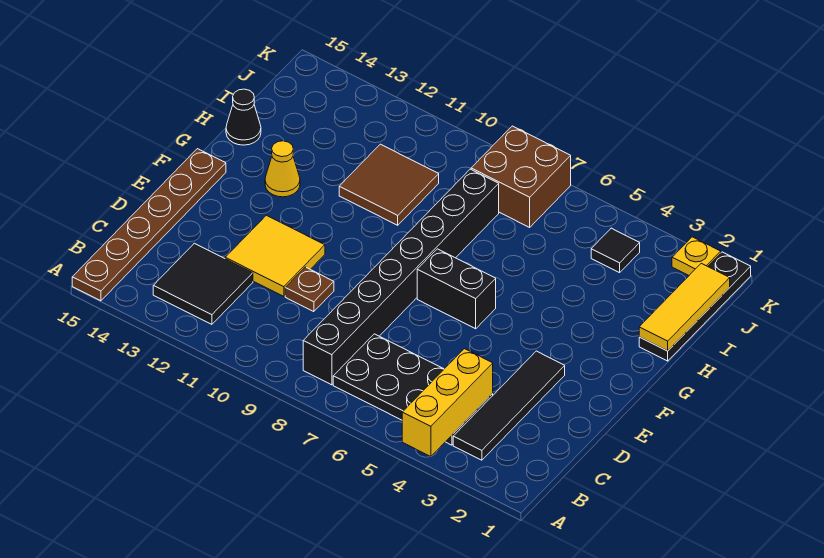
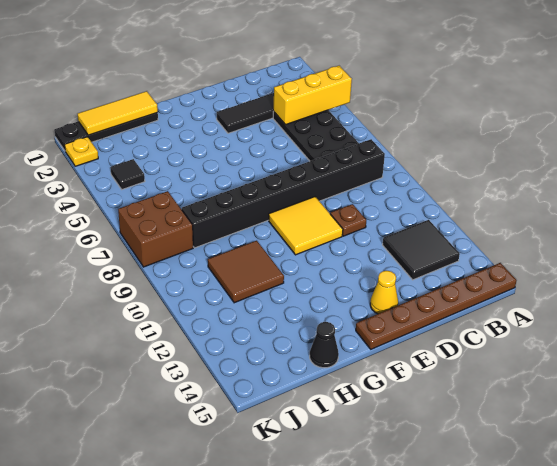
yellow 2x2 tile [225,215,325,296] -> yellow 2x2 tile moved to [269,197,343,255]
black 1x2 brick [417,249,496,329] -> none
yellow 1x1 cone [265,141,300,197] -> yellow 1x1 cone moved to [370,271,398,314]

